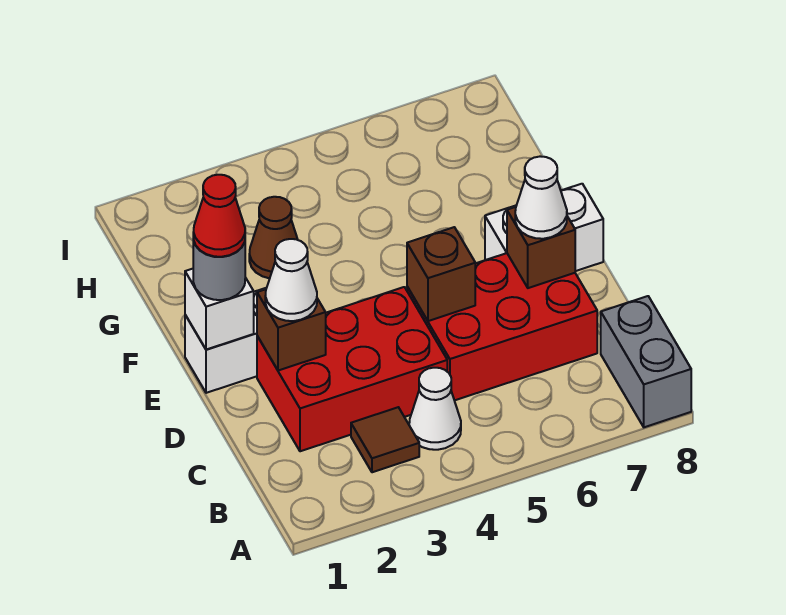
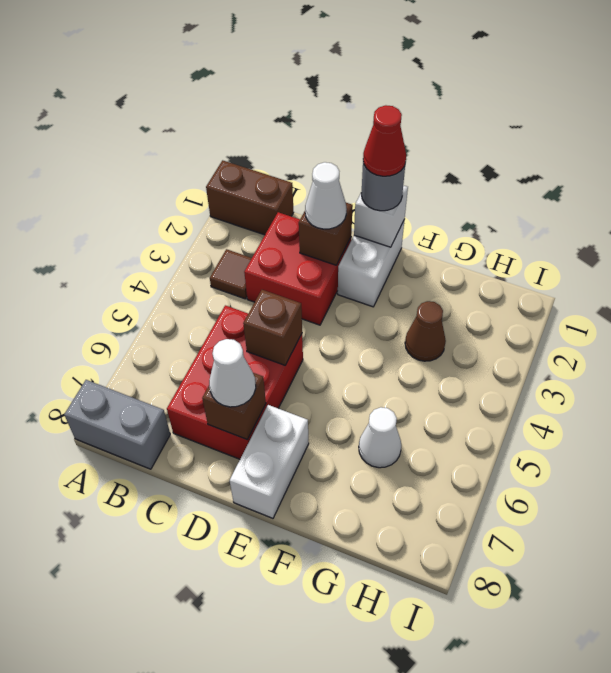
none -> brown 1x2 brick [206,160,294,235]
white 1x1 cone [409,368,461,450] -> white 1x1 cone moved to [359,407,401,468]
red 2x3 brick [257,287,447,451] -> red 2x2 brick [244,212,351,325]

